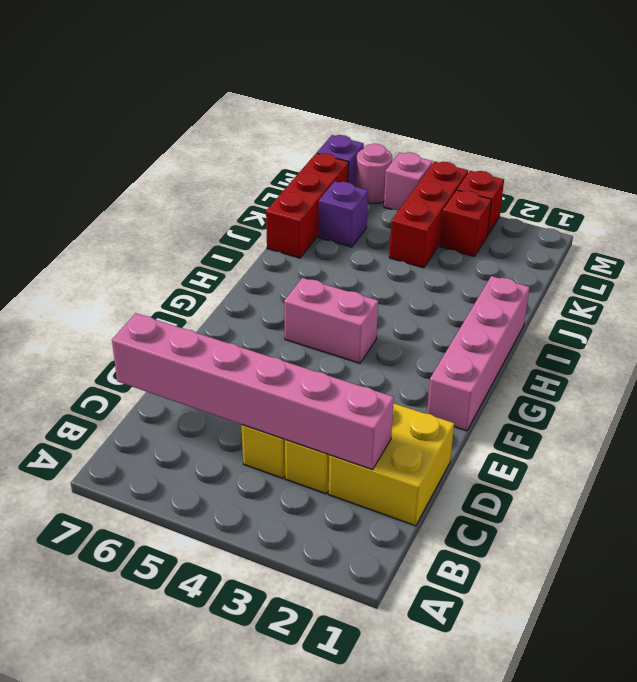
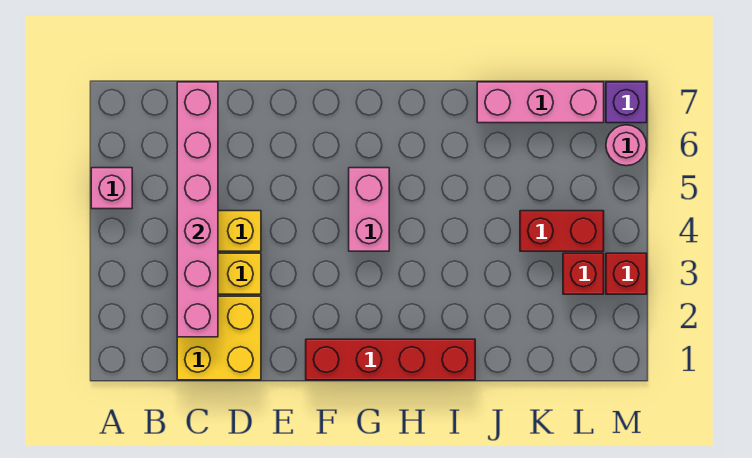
pink 1x4 brick [427,276,530,431] -> red 1x4 brick [306,339,475,380]
red 1x3 brick [266,153,349,258] -> pink 1x3 brick [477,82,604,123]
red 1x3 brick [389,162,468,268] -> red 1x2 brick [520,211,604,251]
purple 1x1 brick [319,181,368,247] -> none
pink 1x1 brick [384,153,433,210] -> pink 1x1 brick moved to [91,168,132,209]

